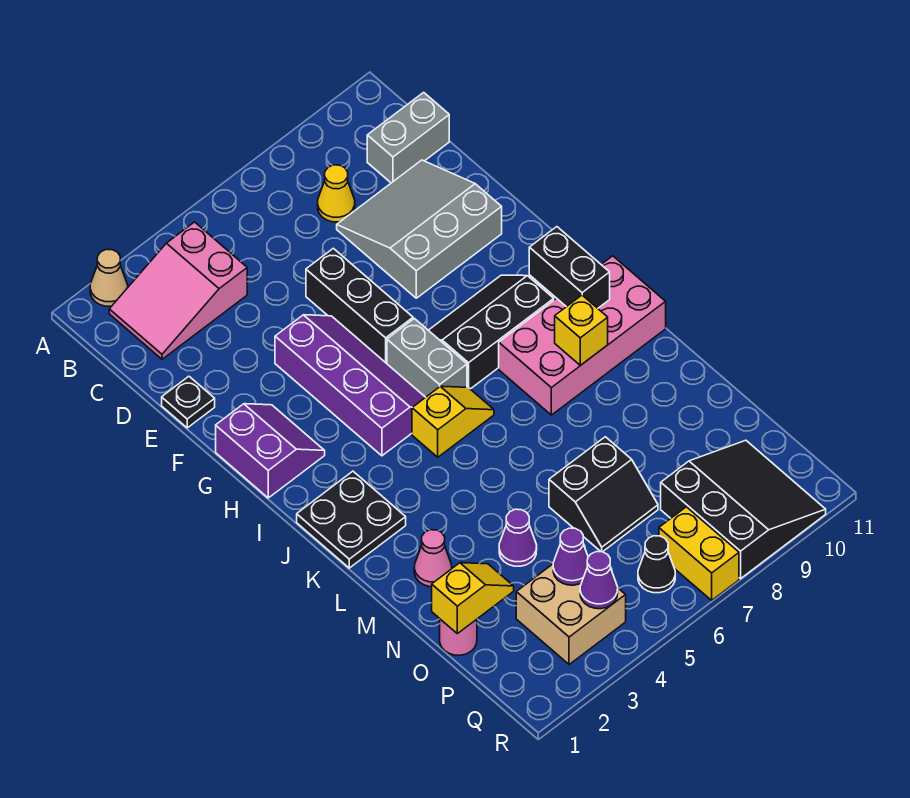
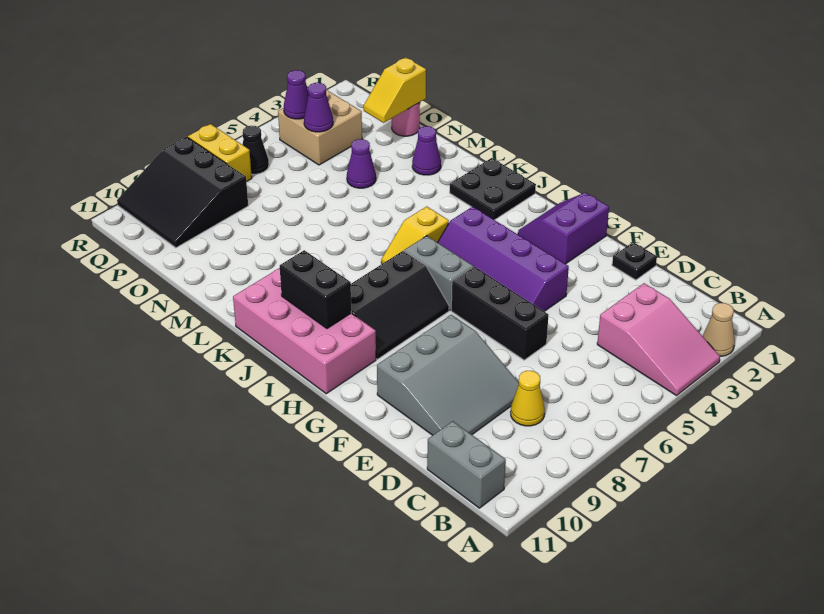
pink 2x3 slope [109,222,247,359] -> pink 2x3 slope turned to [597,283,720,396]
grey 1x2 brick [367,92,449,183] -> grey 1x2 brick turned to [427,421,506,508]
purple 2x2 slope [216,404,325,498] -> purple 2x2 slope turned to [518,193,609,264]
pink 2x4 brick [499,256,666,415] -> pink 2x4 brick turned to [233,268,376,394]
yellow 1x1 brick [555,295,608,365] -> none
pink 1x1 cone [414,530,452,587] -> purple 1x1 cone [412,126,441,175]
black 2x2 slope [549,437,658,552] -> none

